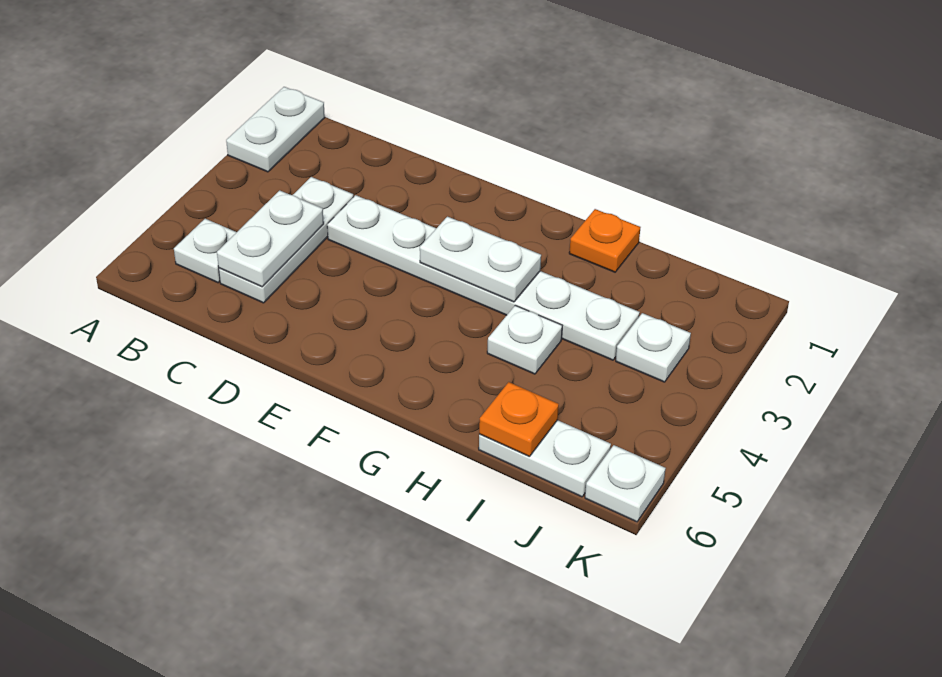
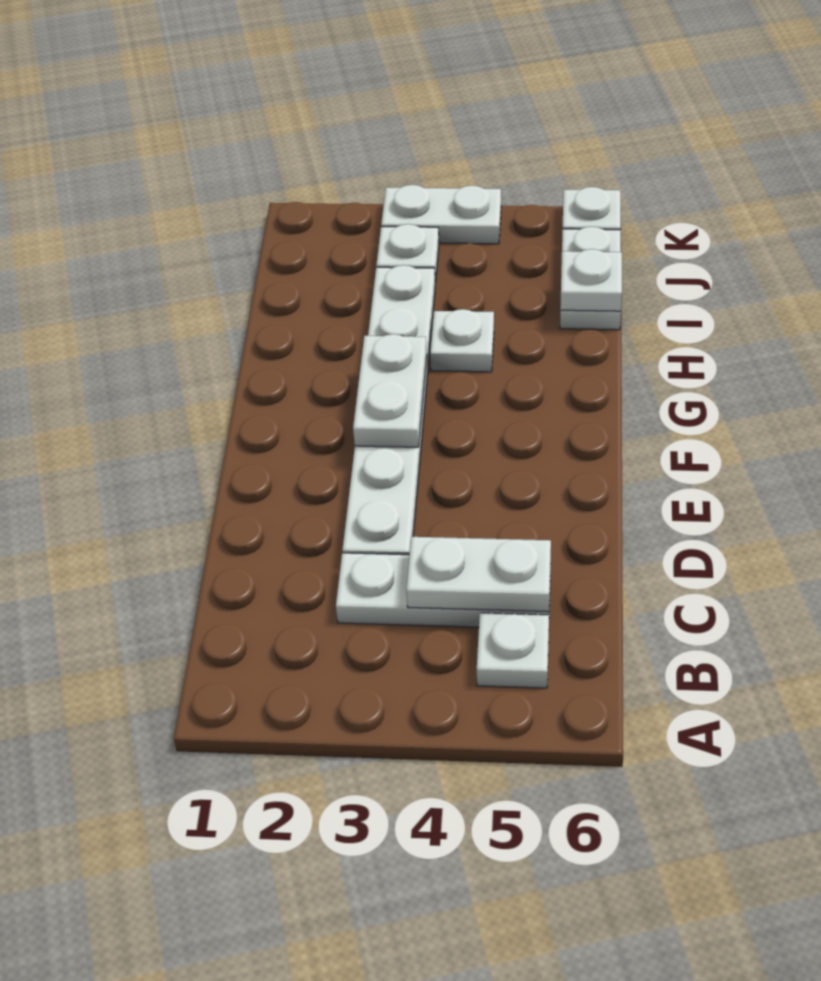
white 1x2 plate [226,87,325,172] -> white 1x2 plate moved to [381,185,501,244]
orange 1x1 plate [569,209,641,272] -> none
orange 1x1 plate [479,382,559,457] -> white 1x1 plate [560,249,622,311]

